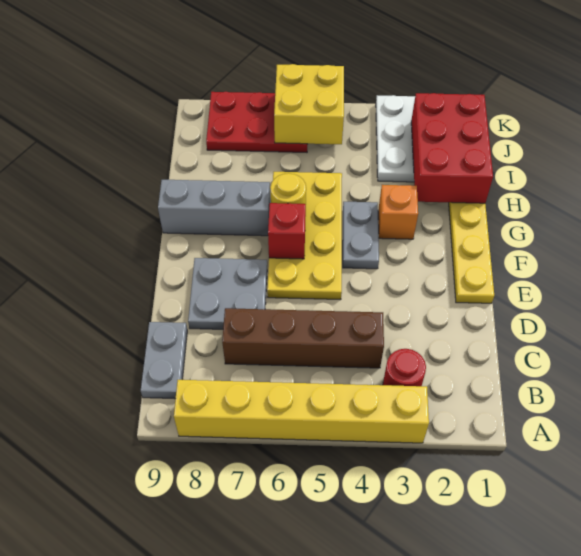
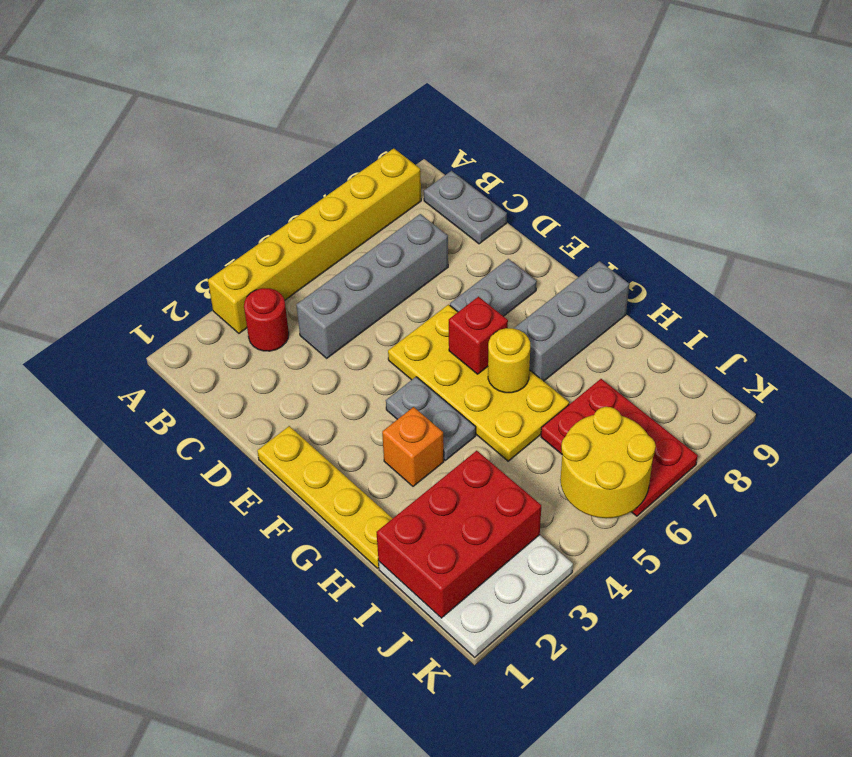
brown 1x4 brick [222,308,384,368] -> grey 1x4 brick [297,214,448,358]
grey 2x2 plate [188,258,267,329] -> grey 1x2 plate [450,259,537,316]
red 2x3 brick [411,93,493,203] -> red 2x3 brick turned to [376,451,541,618]
yellow 2x2 brick [274,64,344,144] -> yellow 2x2 round brick [560,407,656,518]
red 2x3 plate [206,92,307,152] -> red 2x3 plate turned to [541,379,698,516]

